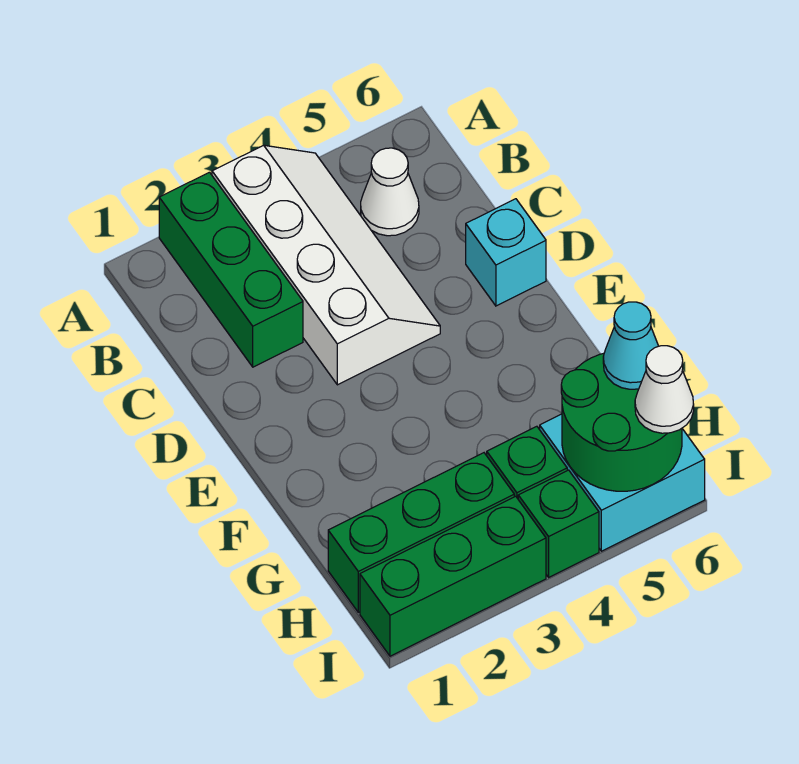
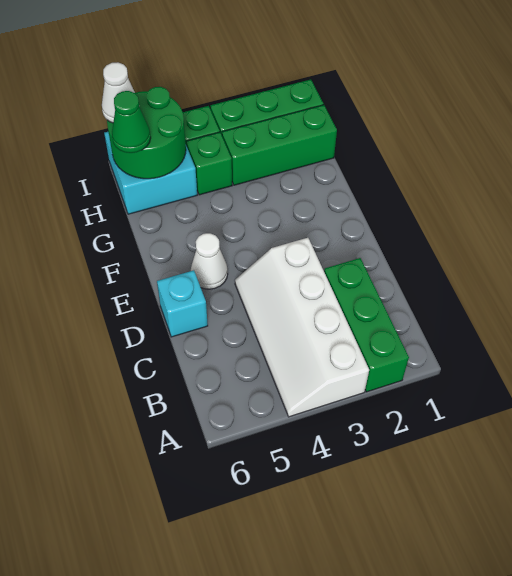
white 1x1 cone [361,148,419,236] -> white 1x1 cone moved to [191,233,228,289]
cyan 1x1 cone [603,302,658,389] -> green 1x1 cone [112,91,151,153]

